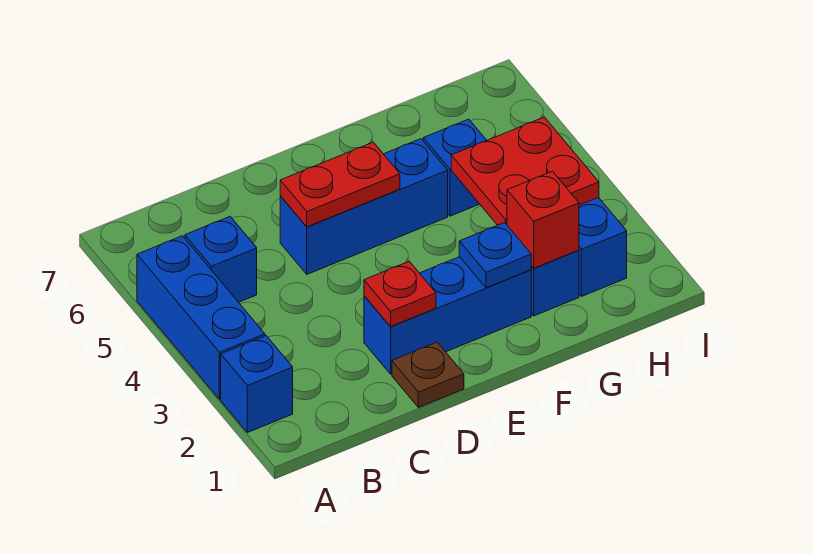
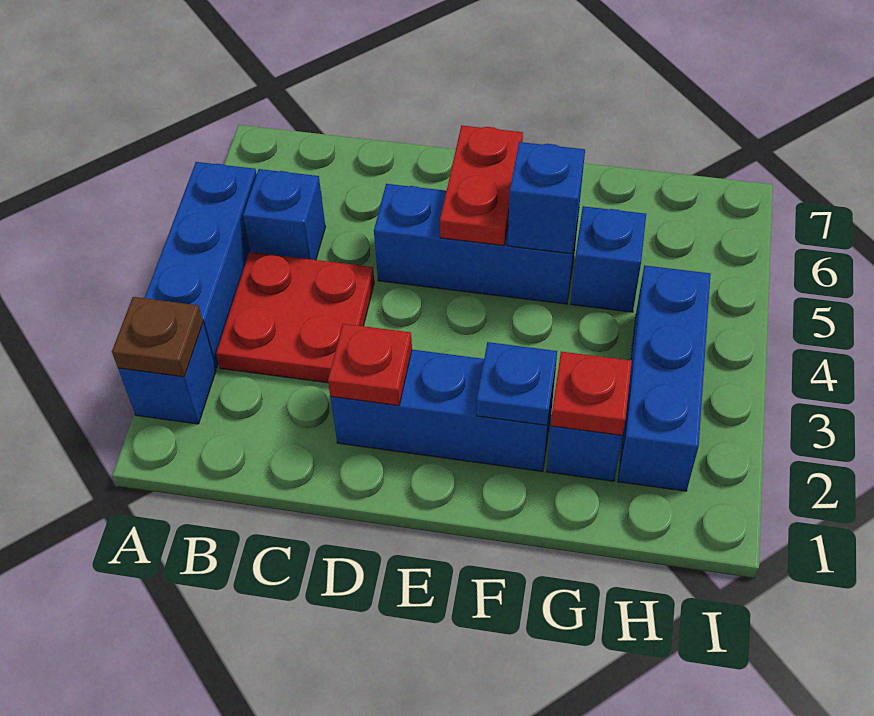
brown 1x1 plate [392,342,464,407] -> brown 1x1 plate moved to [112,297,203,377]
red 1x2 plate [280,142,400,227] -> red 1x2 plate turned to [440,126,523,246]
none -> blue 1x1 brick [508,142,585,254]
red 1x1 brick [507,171,579,268] -> red 1x1 plate [551,352,632,436]
red 2x2 plate [451,117,599,225] -> red 2x2 plate moved to [216,252,374,383]

